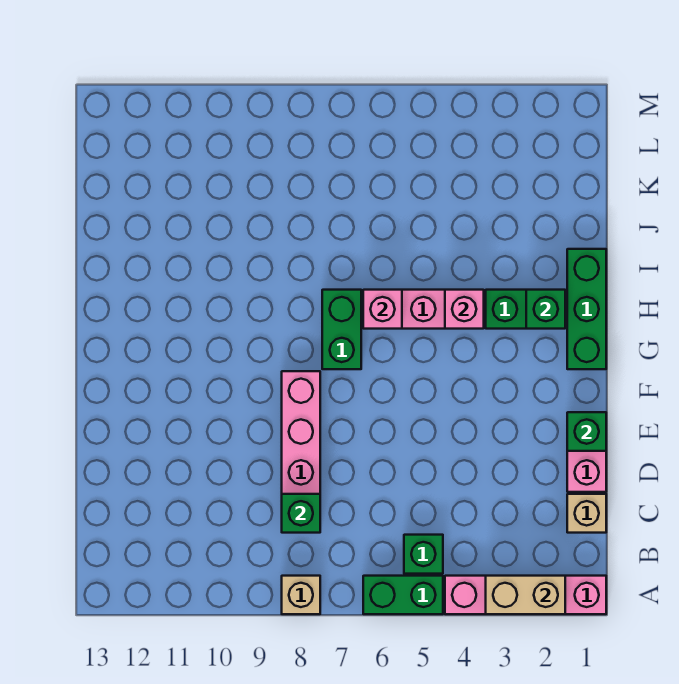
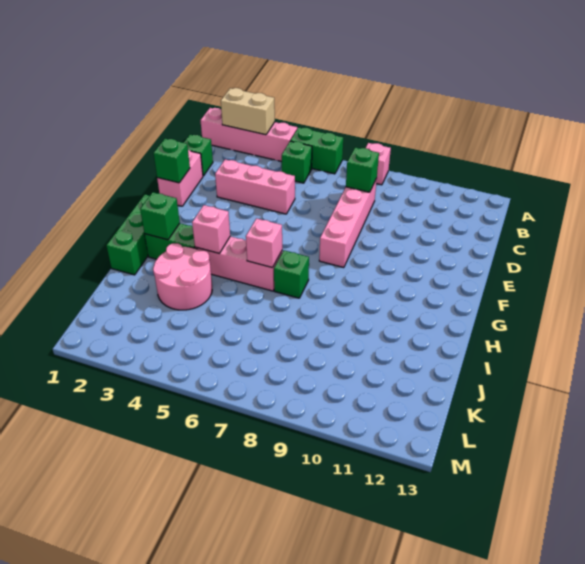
tan 1x1 brick [282,576,320,614] -> pink 1x1 brick [366,143,391,185]
tan 1x1 brick [567,494,606,533] -> green 1x1 brick [184,135,213,176]
none -> pink 1x3 brick [215,159,295,214]
green 1x2 brick [322,290,361,369] -> green 1x1 brick [274,250,309,298]
none -> pink 2x2 round brick [153,243,212,310]

